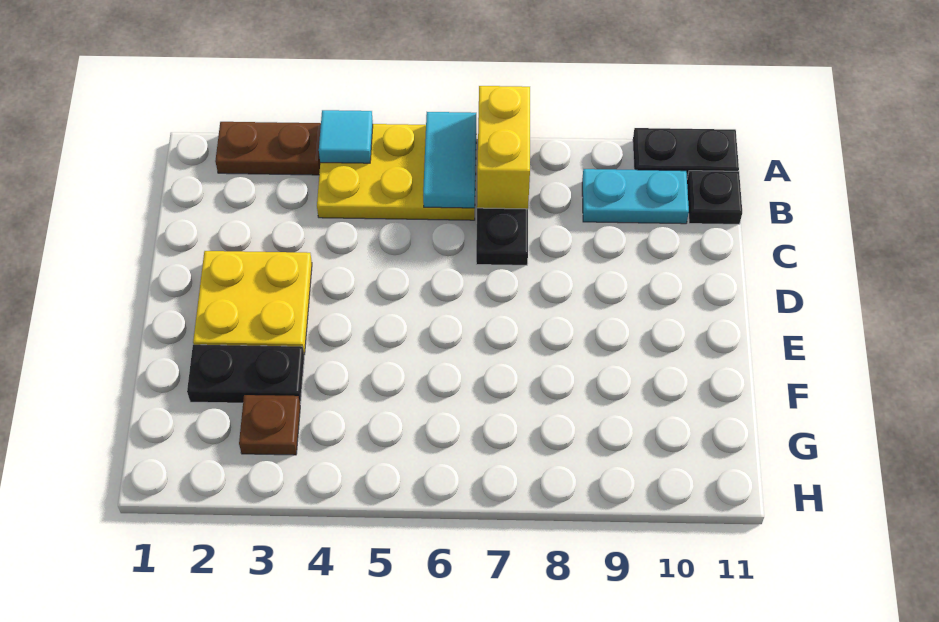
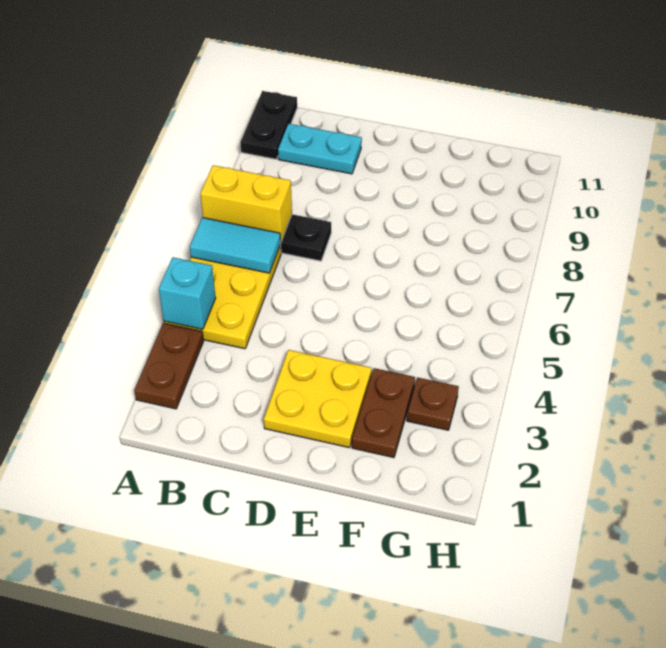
cyan 1x1 tile [319,110,373,163] -> cyan 1x1 brick [159,257,216,329]
cyan 1x2 plate [582,169,689,224] -> cyan 1x2 plate turned to [278,124,362,174]
black 1x1 plate [687,171,742,224] -> none
black 1x2 plate [187,345,304,404] -> brown 1x2 plate [352,368,415,458]

